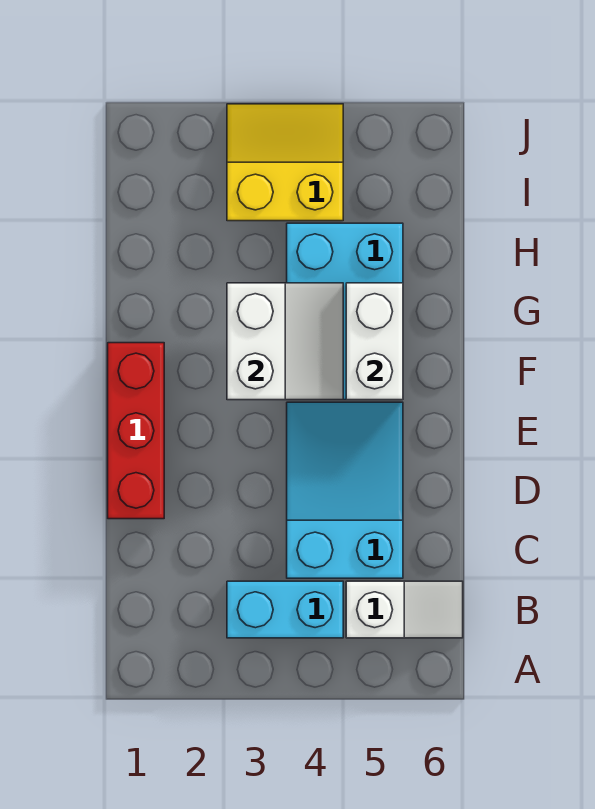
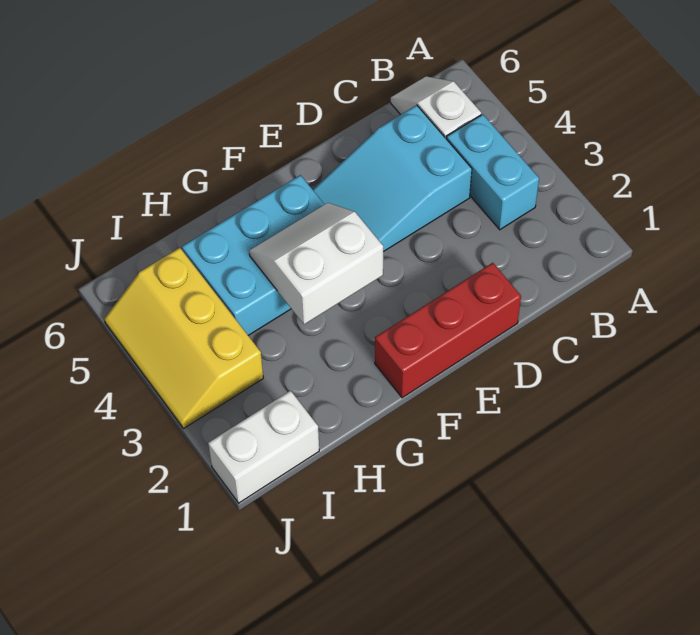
white 1x2 brick [346,283,403,400] -> white 1x2 brick moved to [208,391,319,503]
yellow 2x2 slope [227,104,343,221] -> yellow 2x3 slope [104,248,263,429]

